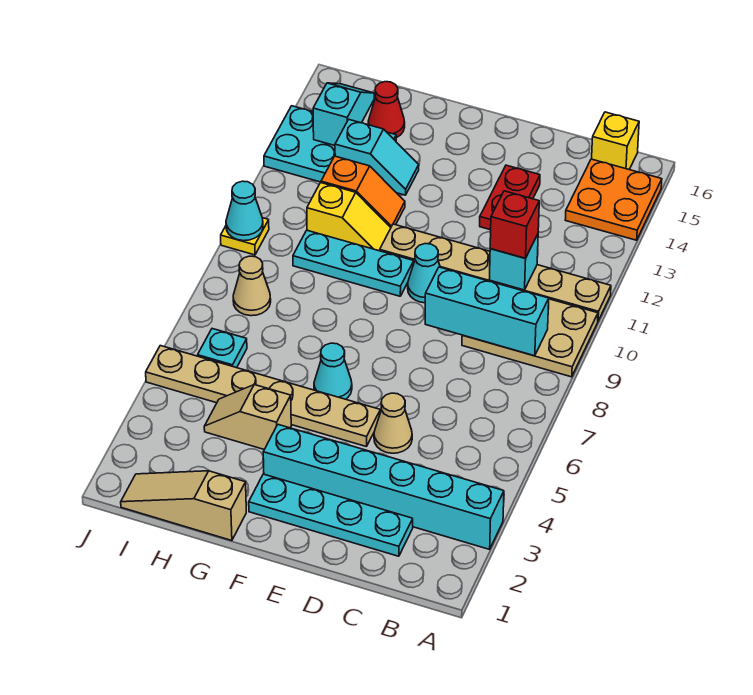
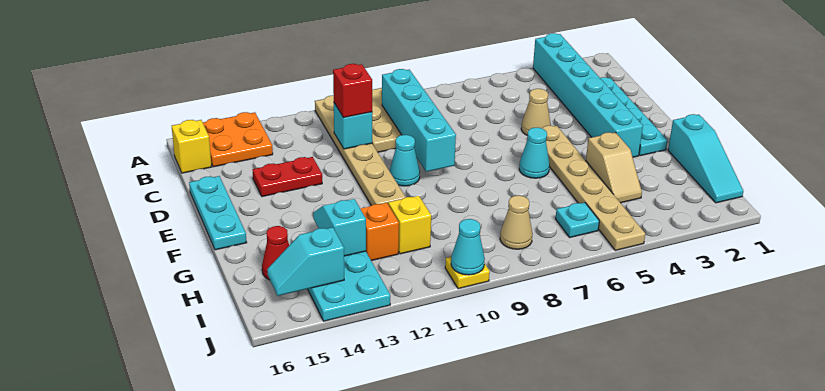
cyan 1x3 brick [425,267,549,356] -> cyan 1x4 brick [382,69,456,172]
cyan 1x3 plate [293,230,414,296] -> cyan 1x3 plate moved to [189,176,247,250]
tan 1x3 slope [121,471,246,541] -> cyan 1x3 slope [668,114,743,203]

